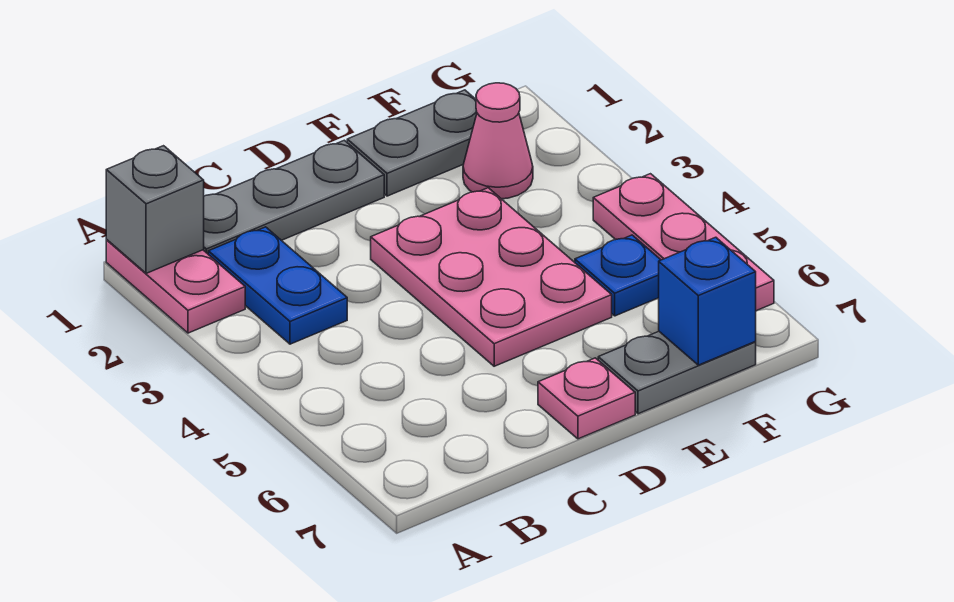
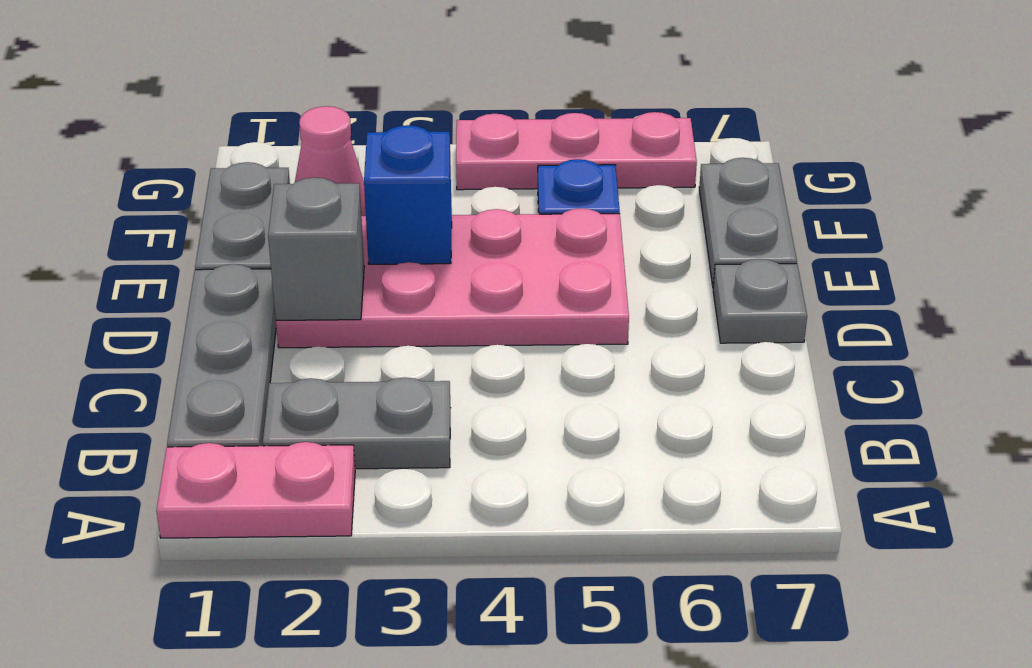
grey 1x1 brick [106,146,204,273] -> grey 1x1 brick moved to [268,178,364,320]
blue 1x2 plate [208,227,347,344] -> grey 1x2 plate [263,377,450,469]
pink 2x3 plate [371,188,612,366] -> pink 2x4 plate [276,208,629,348]
pink 1x1 plate [538,358,635,439] -> grey 1x1 plate [713,259,807,343]
blue 1x1 brick [659,237,756,365] -> blue 1x1 brick moved to [364,125,452,264]

